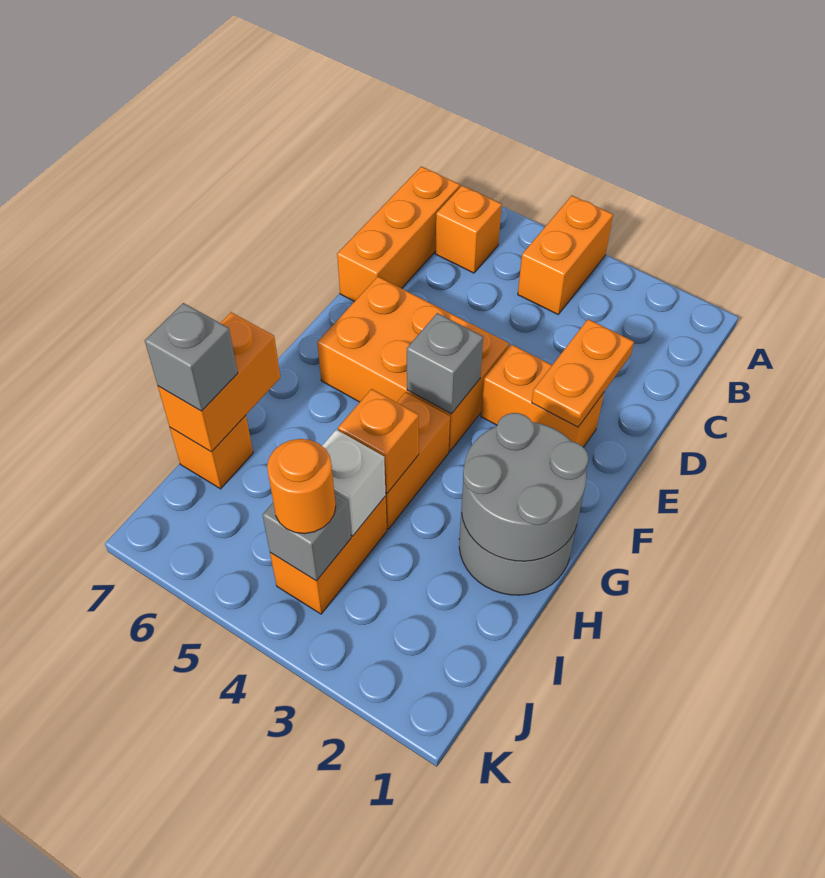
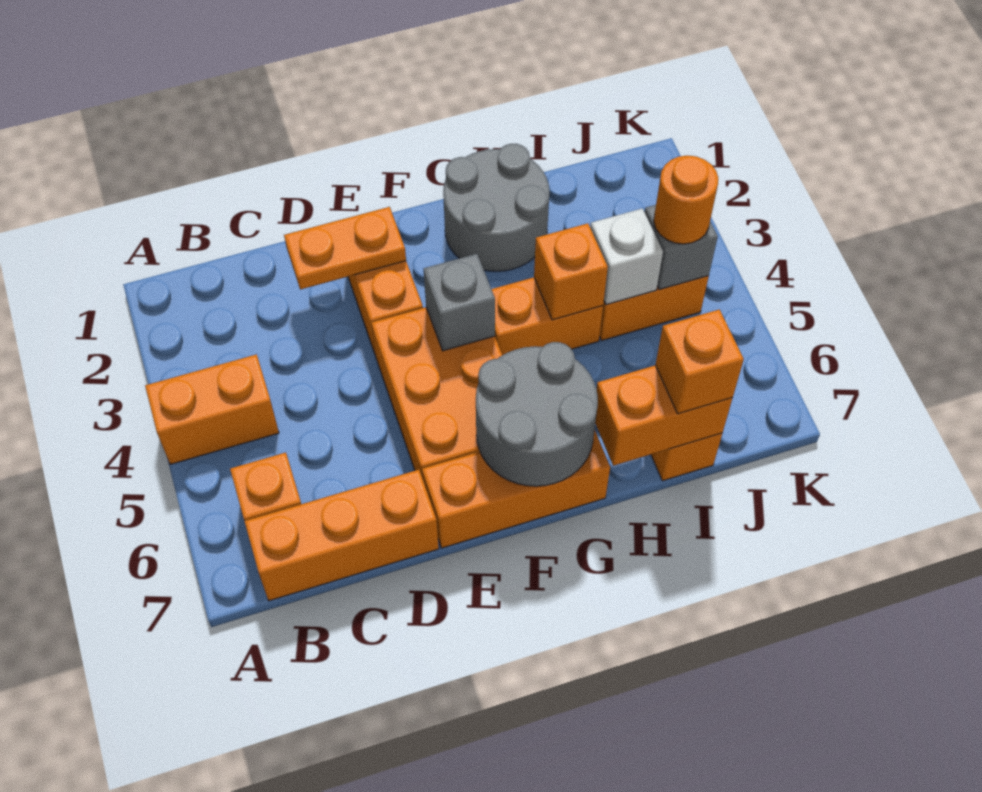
none -> orange 1x3 brick [422,430,610,548]
grey 2x2 round brick [462,413,589,561] -> grey 2x2 round brick moved to [476,342,598,486]
grey 1x1 brick [145,303,238,411] -> orange 1x1 brick [655,310,744,414]

